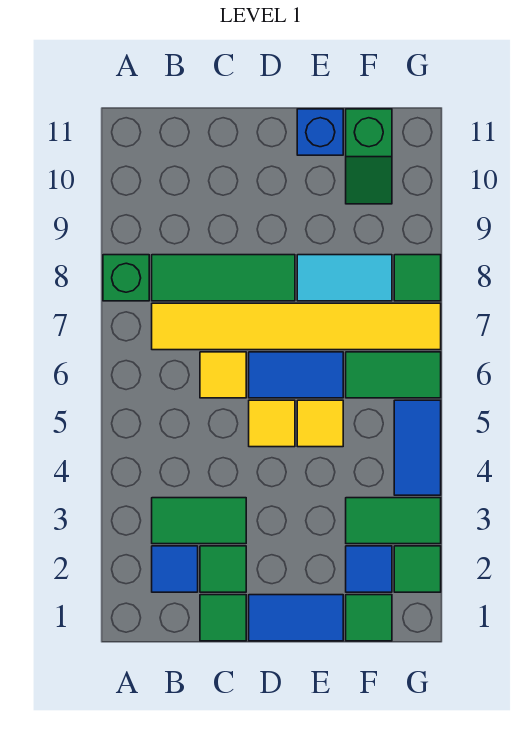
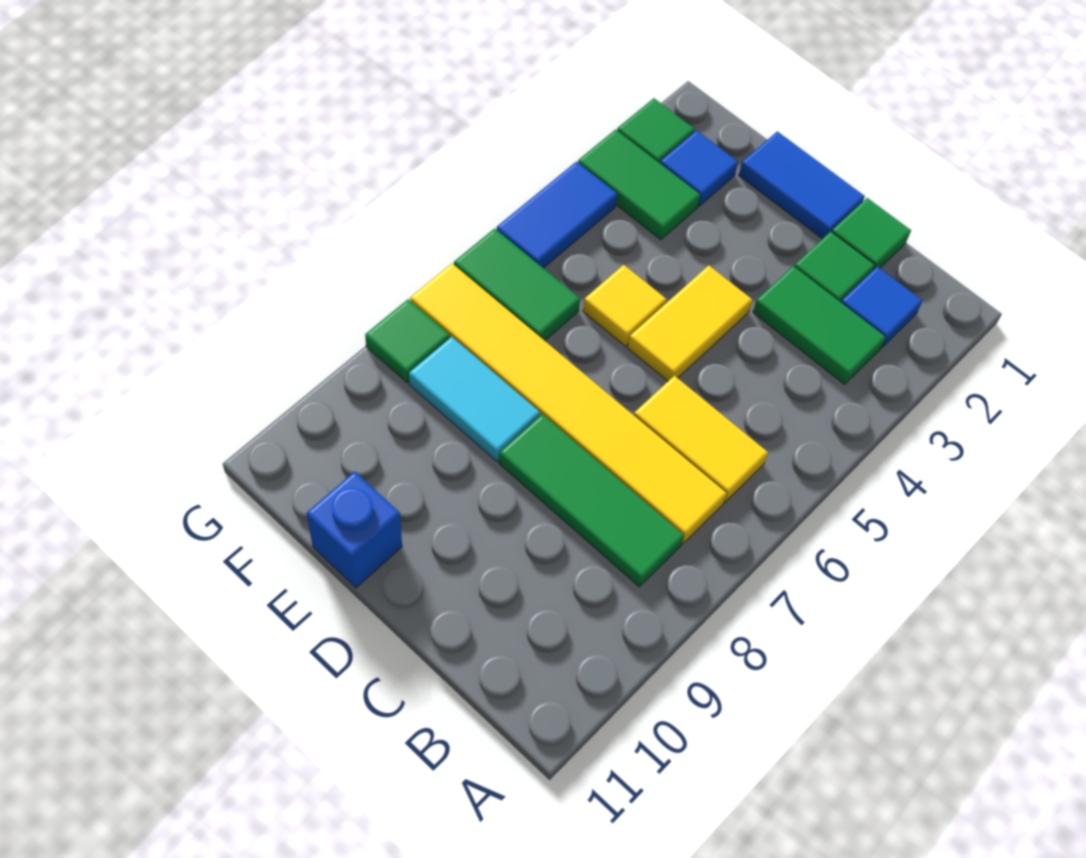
green 1x1 brick [103,255,149,301] -> none
yellow 1x1 tile [200,352,246,398] -> yellow 1x2 tile [634,376,768,502]
yellow 1x1 tile [249,400,295,447] -> yellow 1x2 tile [628,265,752,381]
blue 1x2 tile [249,352,343,398] -> none
green 1x1 tile [346,595,392,641] -> none
green 1x2 slope [346,109,392,204] -> none

